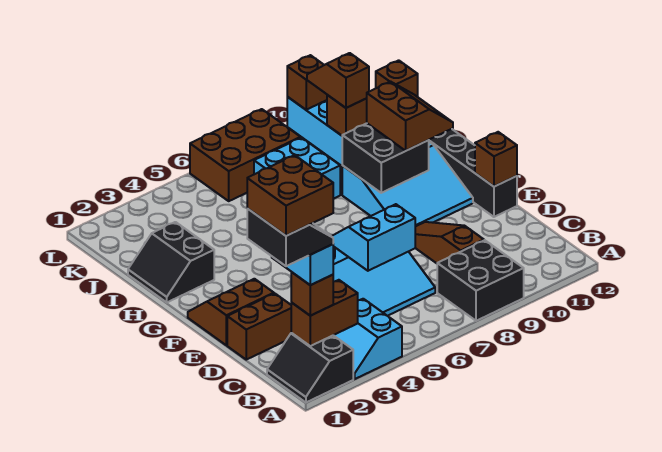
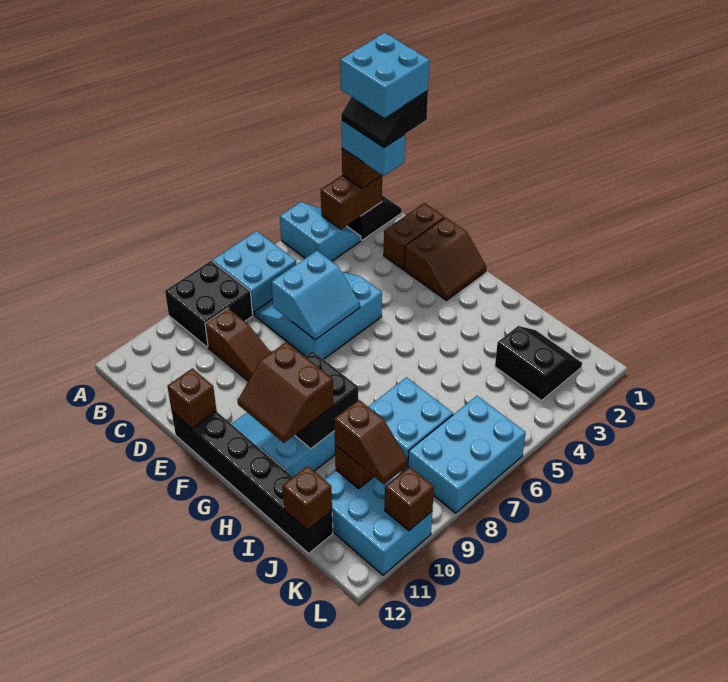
none -> cyan 2x2 brick [212,231,296,315]
brown 2x2 brick [247,155,333,236] -> cyan 2x2 brick [340,33,429,118]
black 2x2 slope [128,222,214,302] -> black 2x2 slope moved to [495,326,582,400]
brown 2x3 brick [190,109,301,201] -> cyan 2x3 brick [408,396,526,513]

